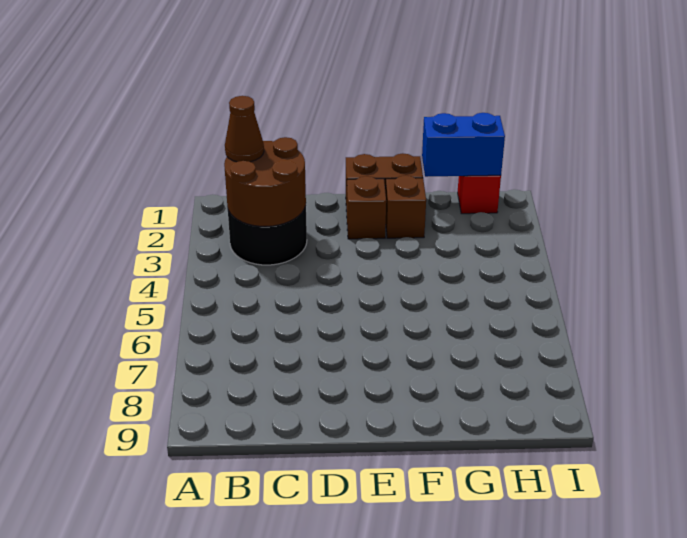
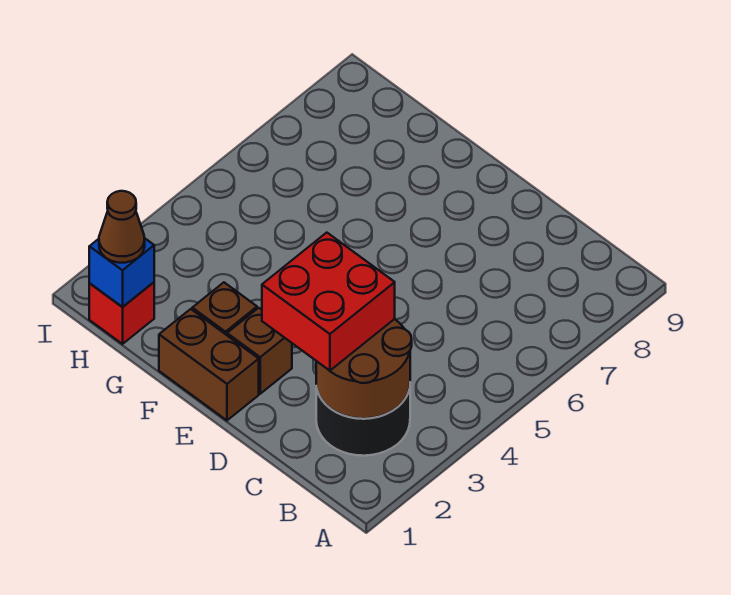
brown 1x1 cone [225,96,264,162] -> brown 1x1 cone moved to [99,191,145,263]
none -> red 2x2 brick [262,233,395,371]
blue 1x2 brick [422,113,505,177] -> blue 1x1 brick [89,238,154,307]

